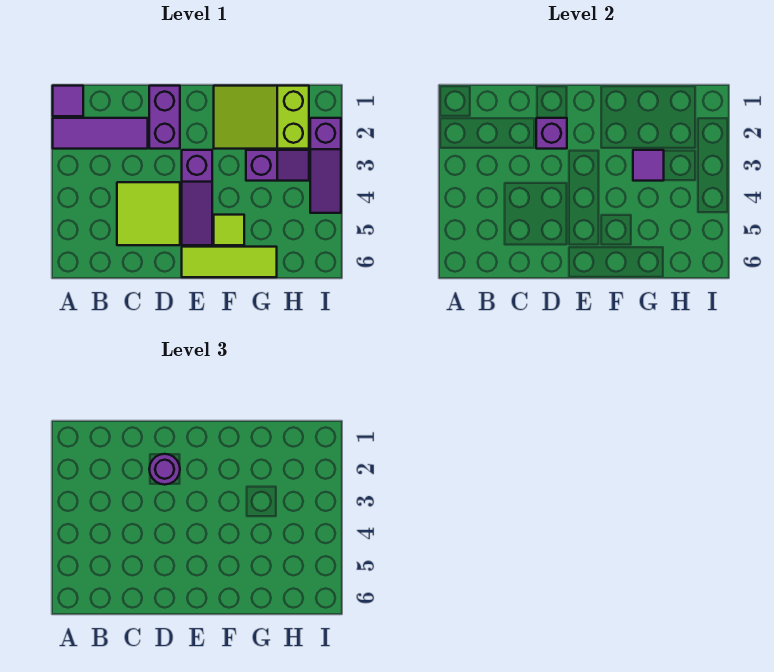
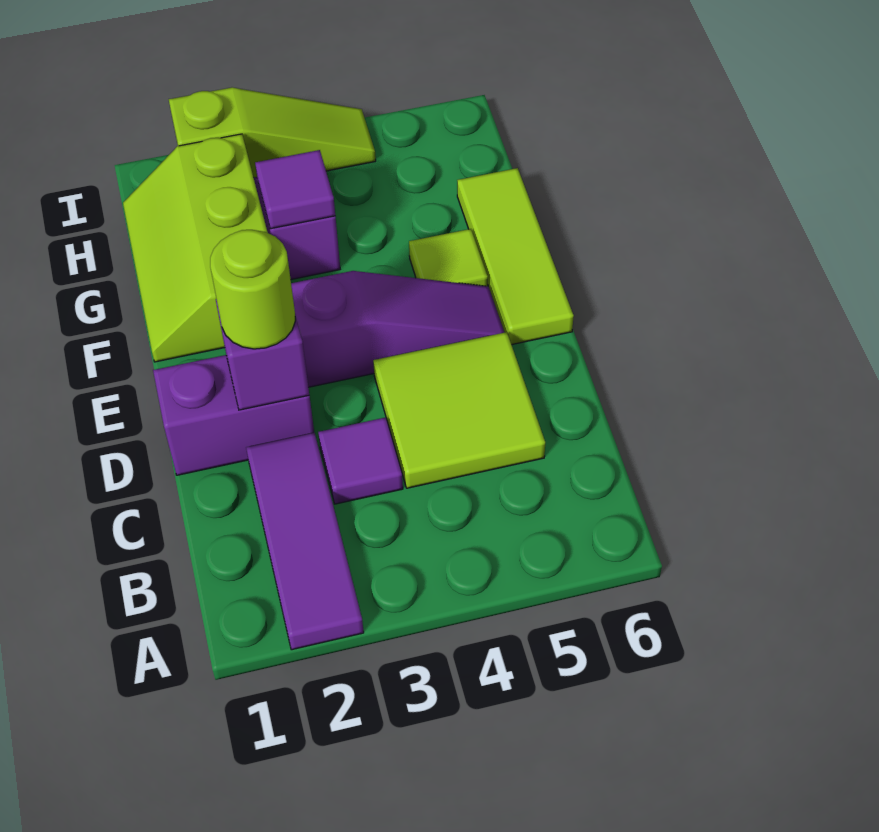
purple 1x1 tile [53,86,83,116] -> purple 1x1 tile moved to [318,417,403,504]
purple 1x1 round brick [149,454,180,485] -> lime 1x1 round brick [210,230,295,349]
lime 2x3 slope [214,86,309,149] -> lime 2x3 slope turned to [123,134,268,362]
purple 1x3 slope [310,118,341,213] -> lime 1x3 slope [169,87,376,177]

